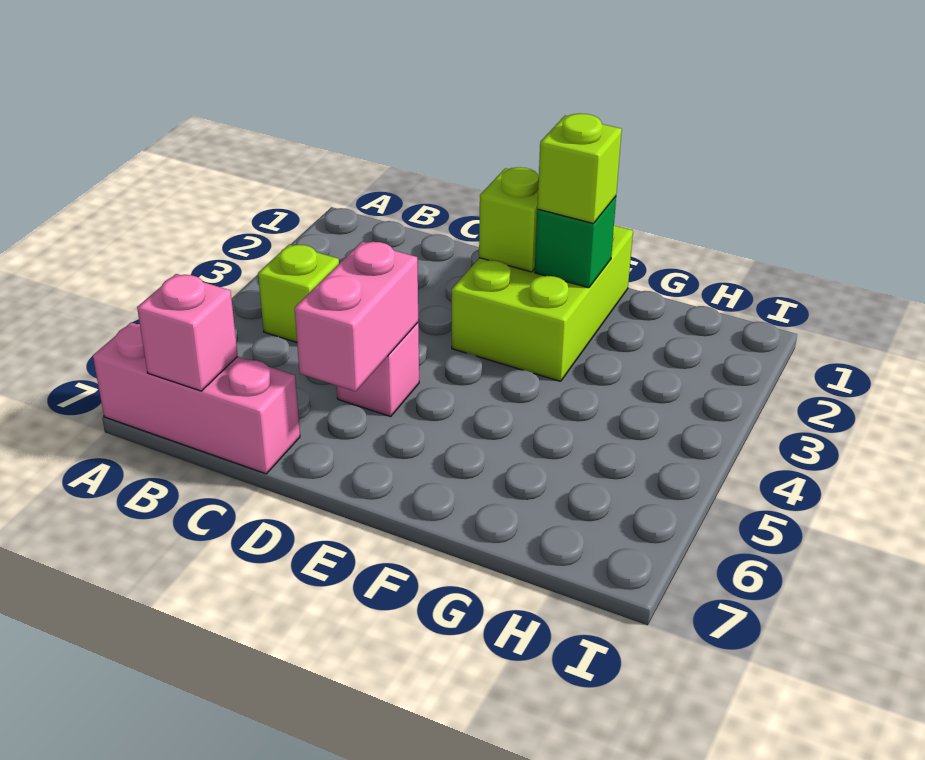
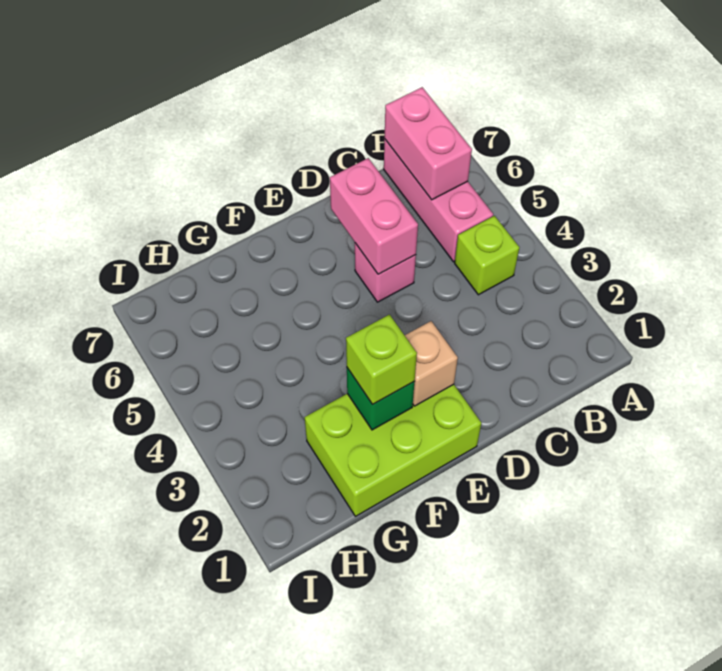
pink 1x3 brick [93,323,300,474] -> pink 1x3 brick turned to [384,140,493,262]
pink 1x1 brick [137,274,238,391] -> pink 1x2 brick [385,87,472,200]
lime 2x3 brick [452,225,633,381] -> lime 2x3 brick turned to [305,384,481,516]
lime 1x1 brick [479,167,539,272] -> tan 1x1 brick [405,321,458,406]

